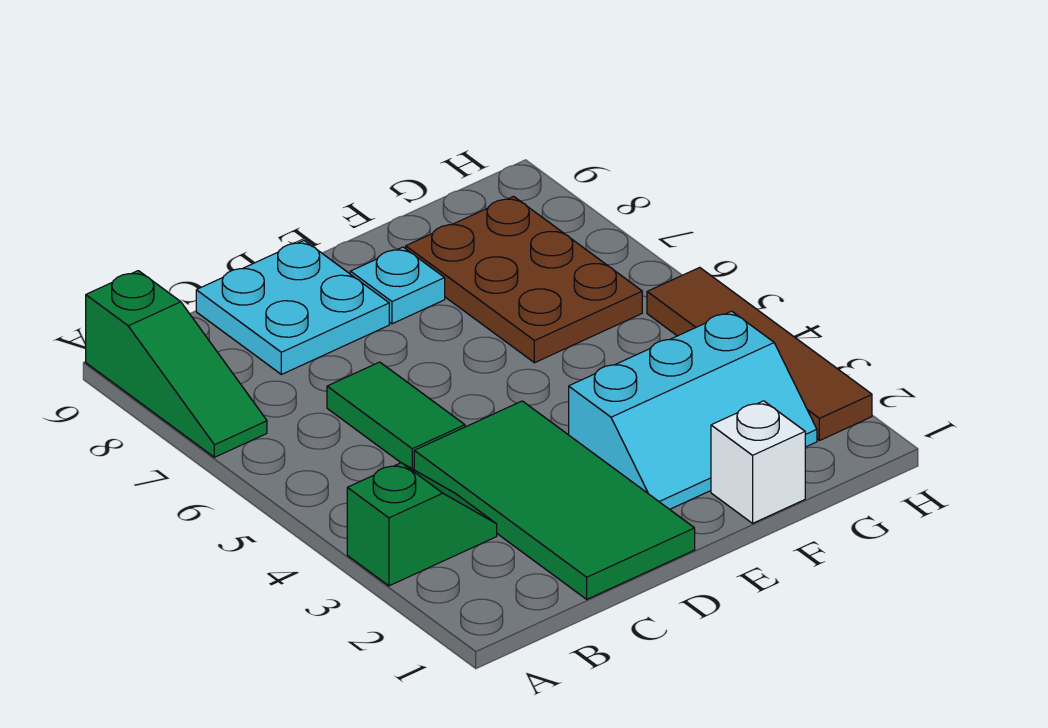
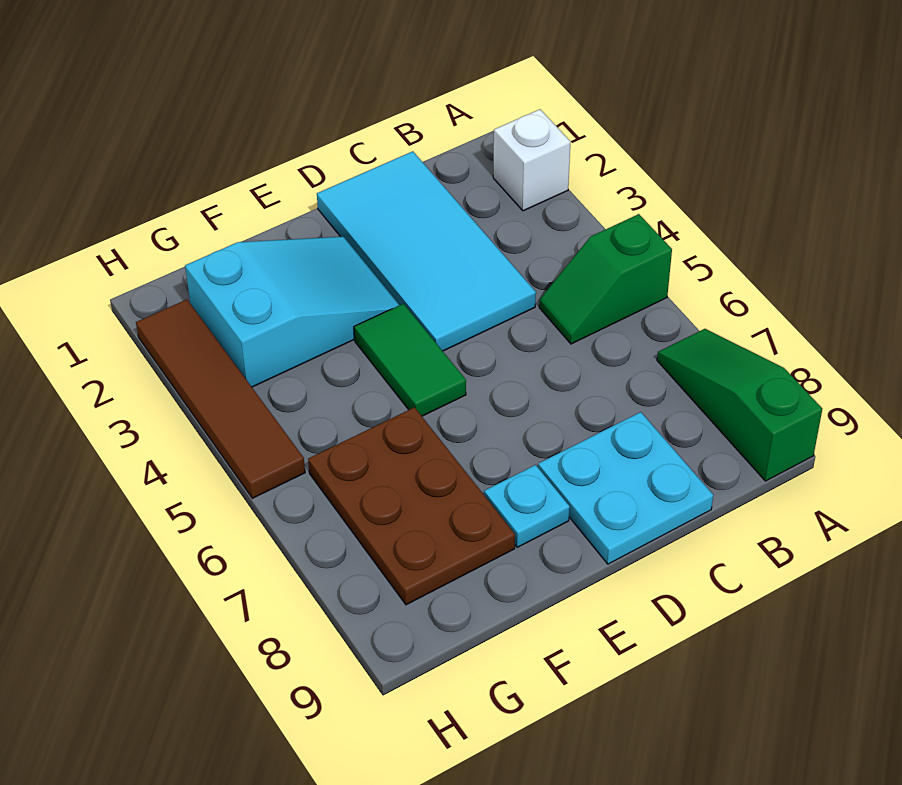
green 1x2 slope [347,463,497,586] -> green 1x2 slope moved to [539,214,672,344]
green 2x4 tile [414,401,695,599] -> cyan 2x4 tile [317,151,536,351]
green 1x2 tile [327,362,465,470] -> green 1x2 tile moved to [354,304,466,416]
cyan 2x3 slope [569,311,817,509] -> cyan 2x3 slope turned to [185,237,399,387]
white 1x1 brick [711,401,805,523] -> white 1x1 brick moved to [493,109,570,211]

